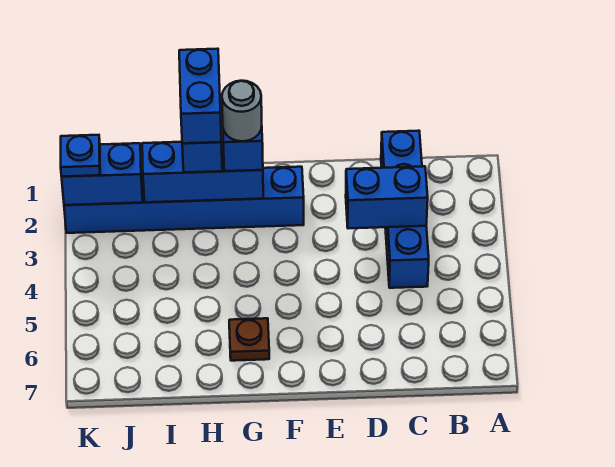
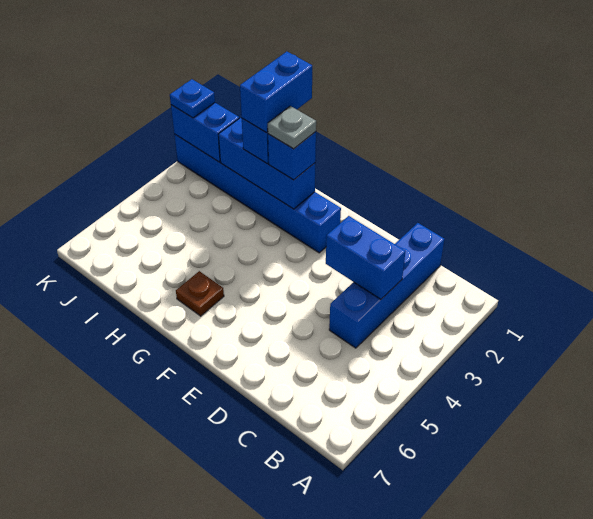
grey 1x1 round brick [222,81,262,141] -> grey 1x1 plate [268,106,316,149]

